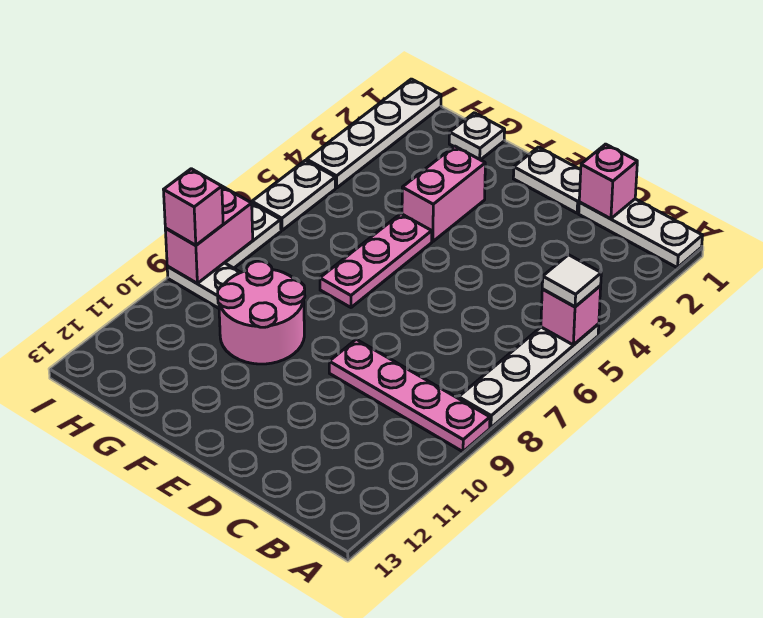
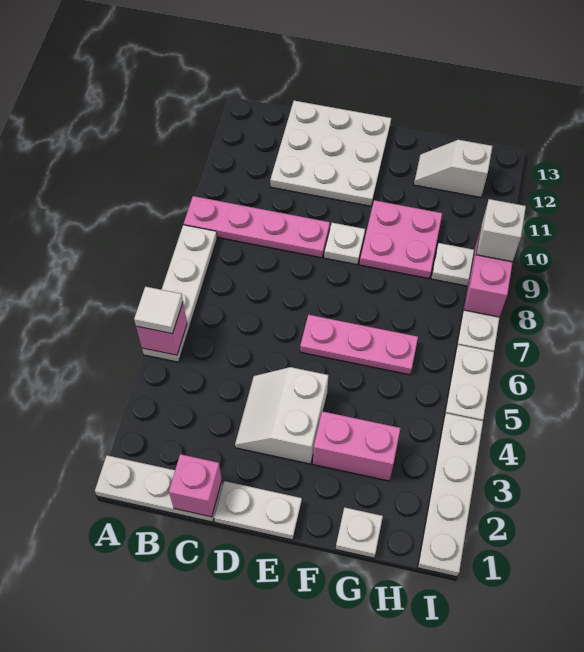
none -> white 3x3 plate [270,101,391,206]
none -> white 2x2 slope [235,367,328,464]
none -> white 1x1 plate [324,223,365,265]
pink 1x2 brick [402,146,485,242] -> pink 1x2 brick turned to [313,411,400,481]
pink 1x3 plate [320,214,432,307] -> pink 1x3 plate turned to [300,315,418,375]
pink 2x2 round brick [218,261,305,364] -> pink 2x2 plate [360,200,442,279]
none -> white 1x2 slope [414,140,493,197]
pink 1x1 brick [164,169,223,245] -> white 1x1 brick [476,199,526,262]

